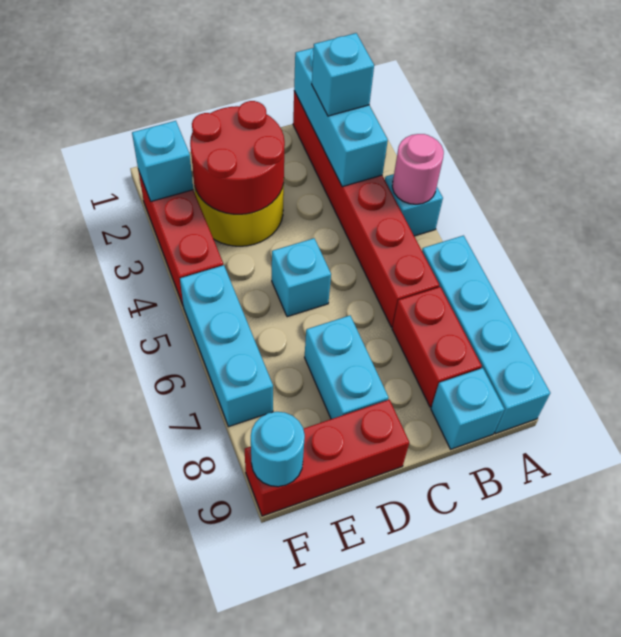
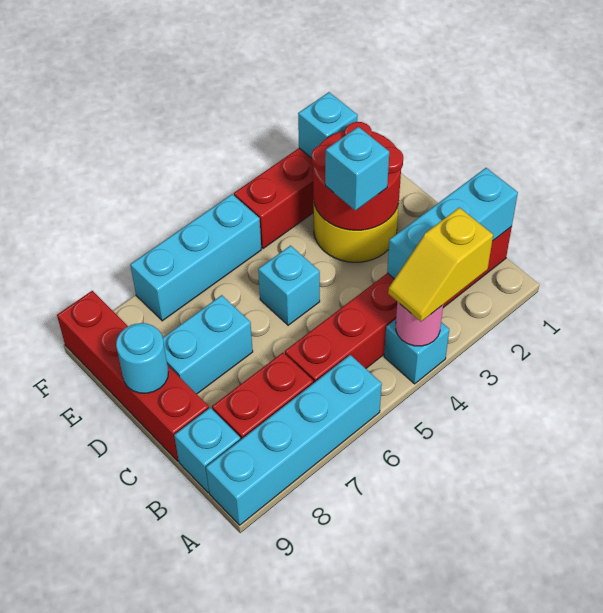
none -> yellow 1x2 slope [388,207,493,322]
cyan 1x1 brick [312,33,374,116] -> cyan 1x1 brick moved to [325,127,389,211]
red 1x3 brick [245,400,409,516] -> red 1x4 brick [57,291,209,461]
cyan 1x1 round brick [251,412,305,487] -> cyan 1x1 round brick moved to [116,323,168,393]

